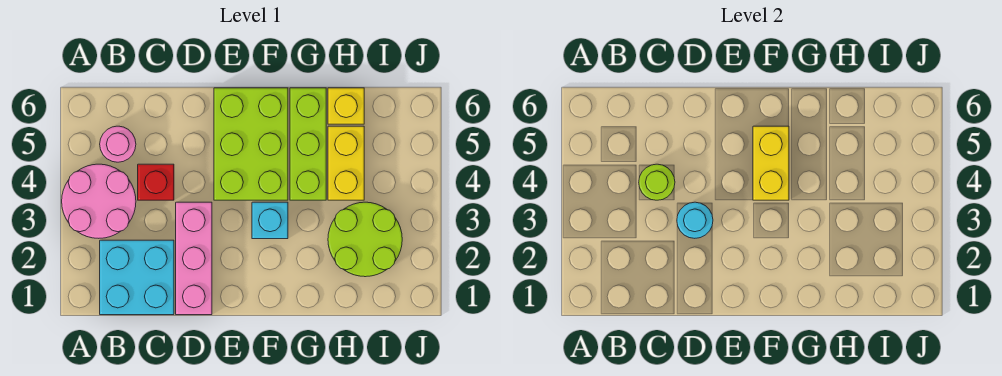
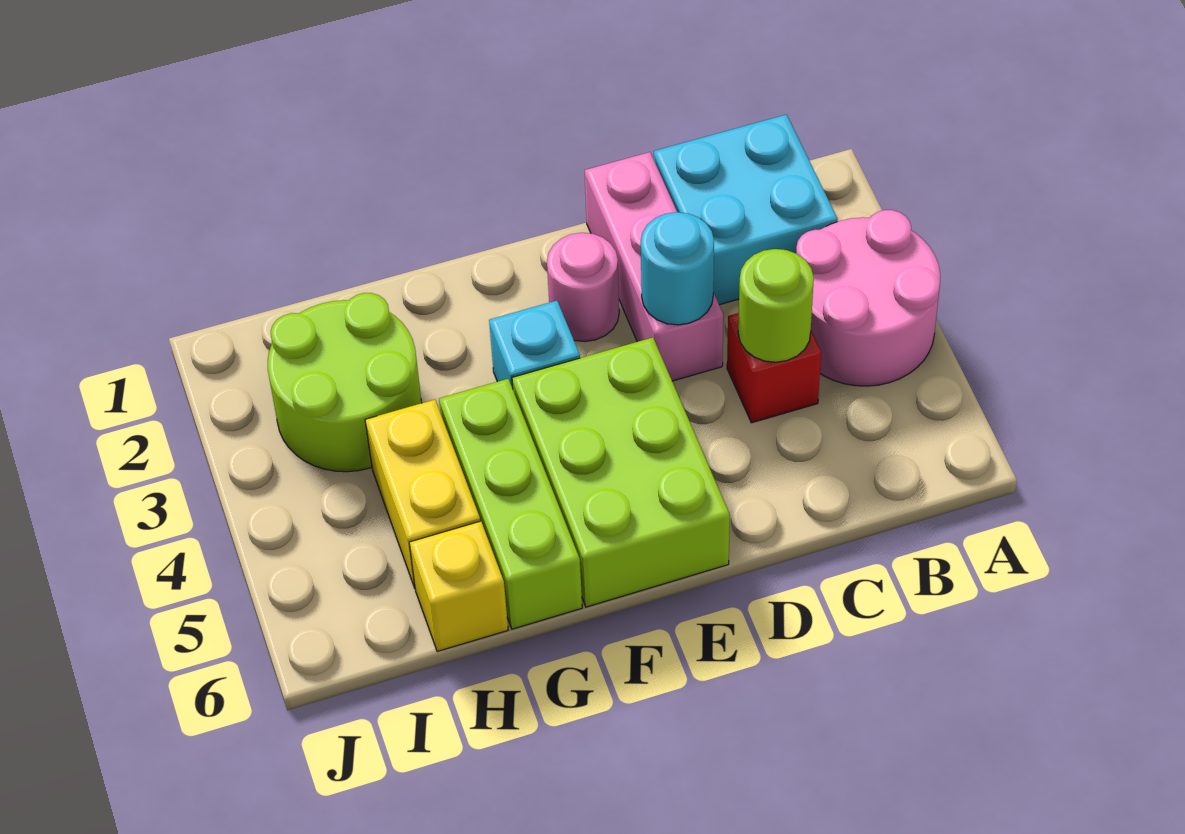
pink 1x1 round brick [100,126,136,162] -> pink 1x1 round brick moved to [547,233,619,342]
yellow 1x2 brick [753,126,789,200] -> none

